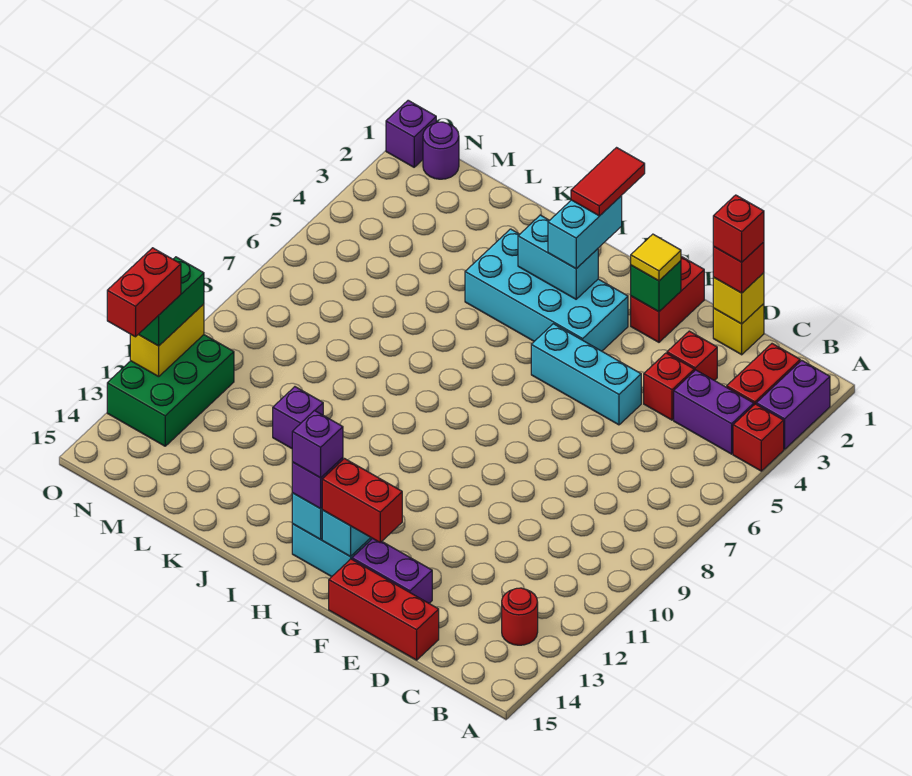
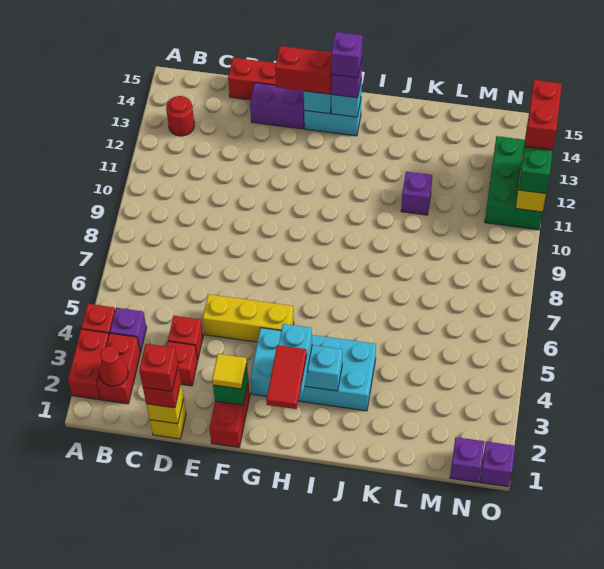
purple 1x2 brick [756,360,830,449] -> red 1x2 brick [68,329,109,400]
none -> red 1x1 cone [99,346,128,386]
purple 1x2 brick [674,370,754,454] -> purple 1x1 brick [110,308,147,352]
cyan 1x3 brick [531,324,641,425] -> yellow 1x3 brick [203,294,294,342]
purple 1x1 round brick [423,122,459,179] -> purple 1x1 brick [450,437,484,482]

